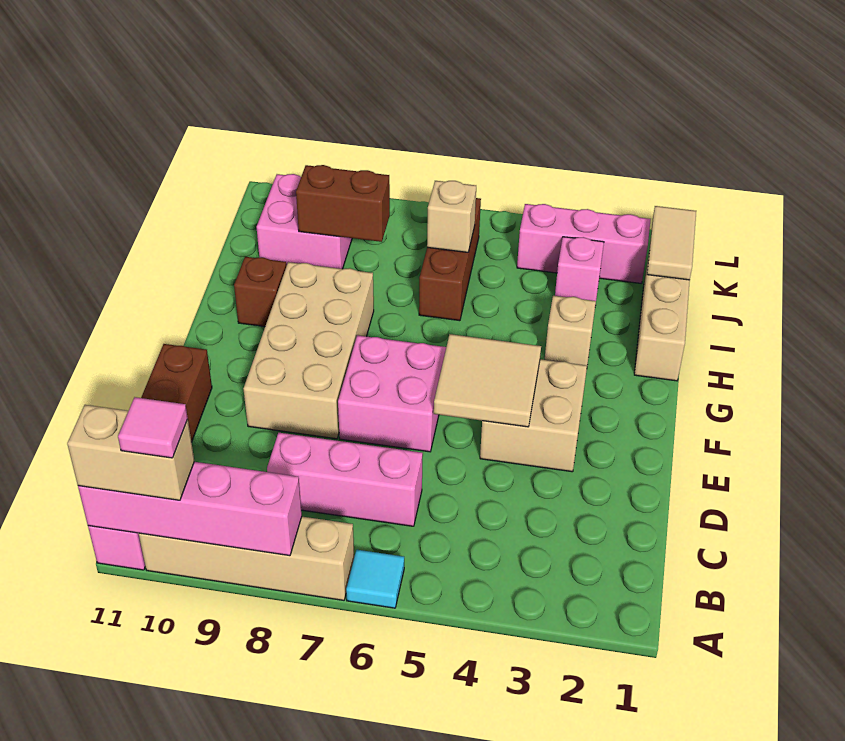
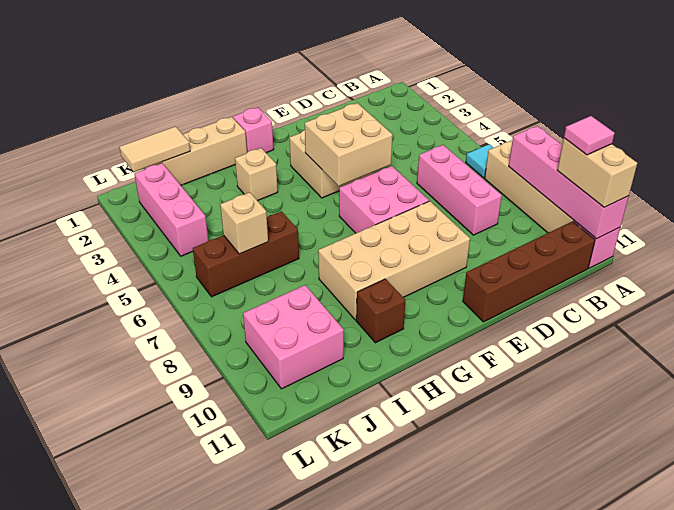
tan 2x2 tile [434,334,541,427] -> tan 2x2 brick [305,103,393,186]
pink 1x1 brick [555,237,604,301] -> pink 1x1 brick moved to [233,107,274,153]
brown 1x2 brick [296,165,390,242] -> none

